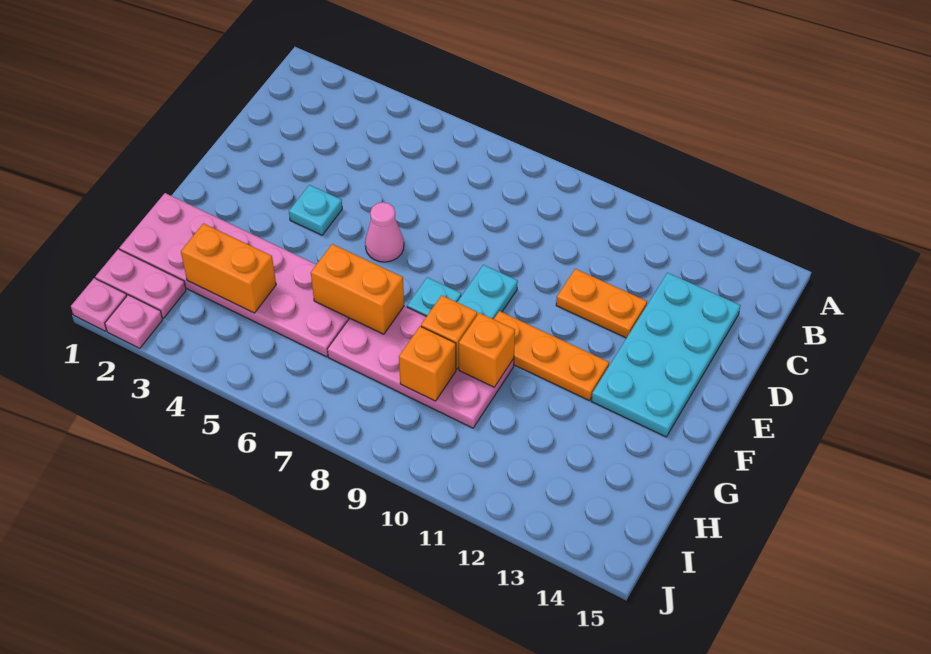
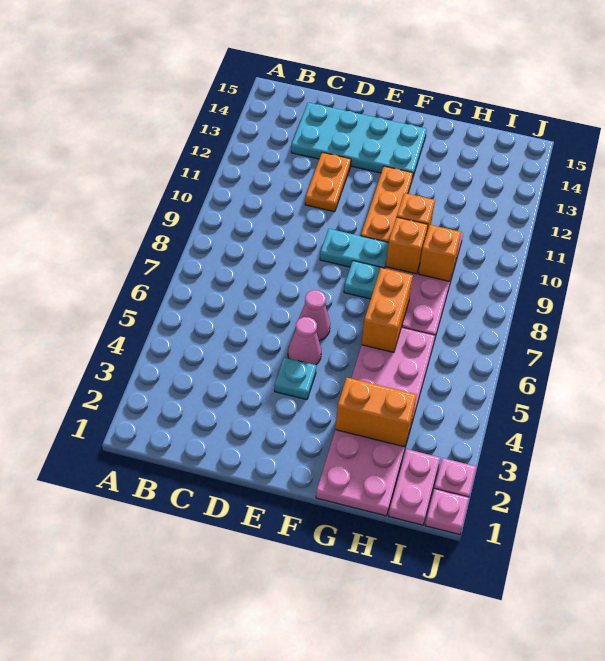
none -> pink 1x1 cone [288,317,321,365]
orange 1x2 brick [181,223,276,313] -> orange 1x2 brick turned to [335,378,416,447]

